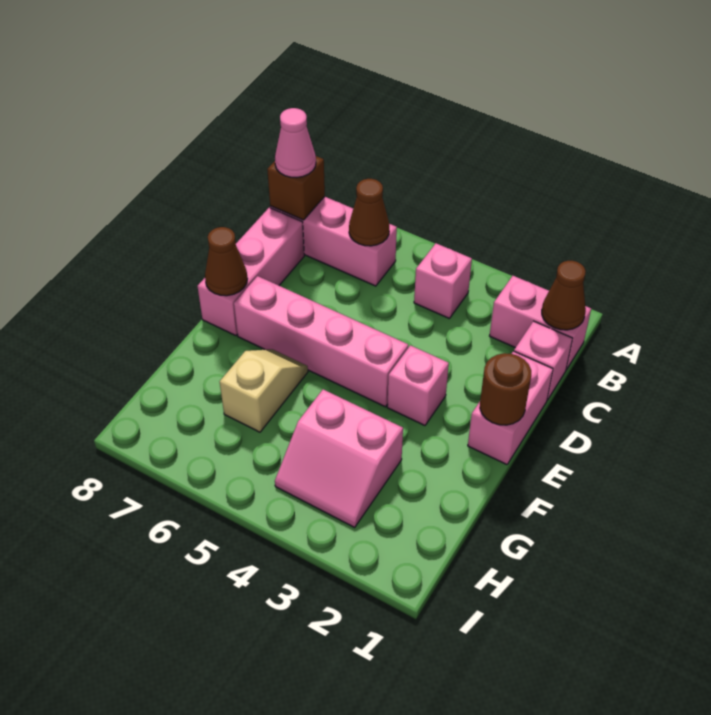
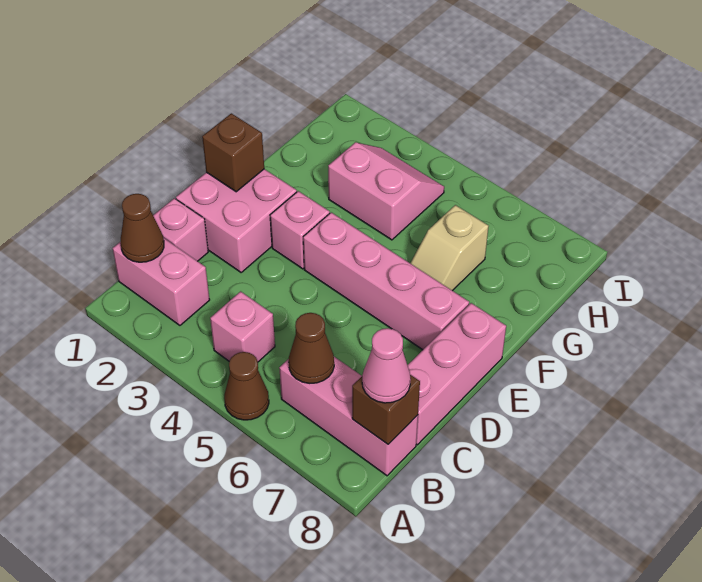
pink 1x2 brick [468,351,553,464] -> pink 2x2 brick [176,169,297,272]
brown 1x1 round brick [480,353,531,425] -> brown 1x1 brick [202,113,264,192]
brown 1x1 cone [205,227,248,296] -> brown 1x1 cone moved to [224,352,269,420]

